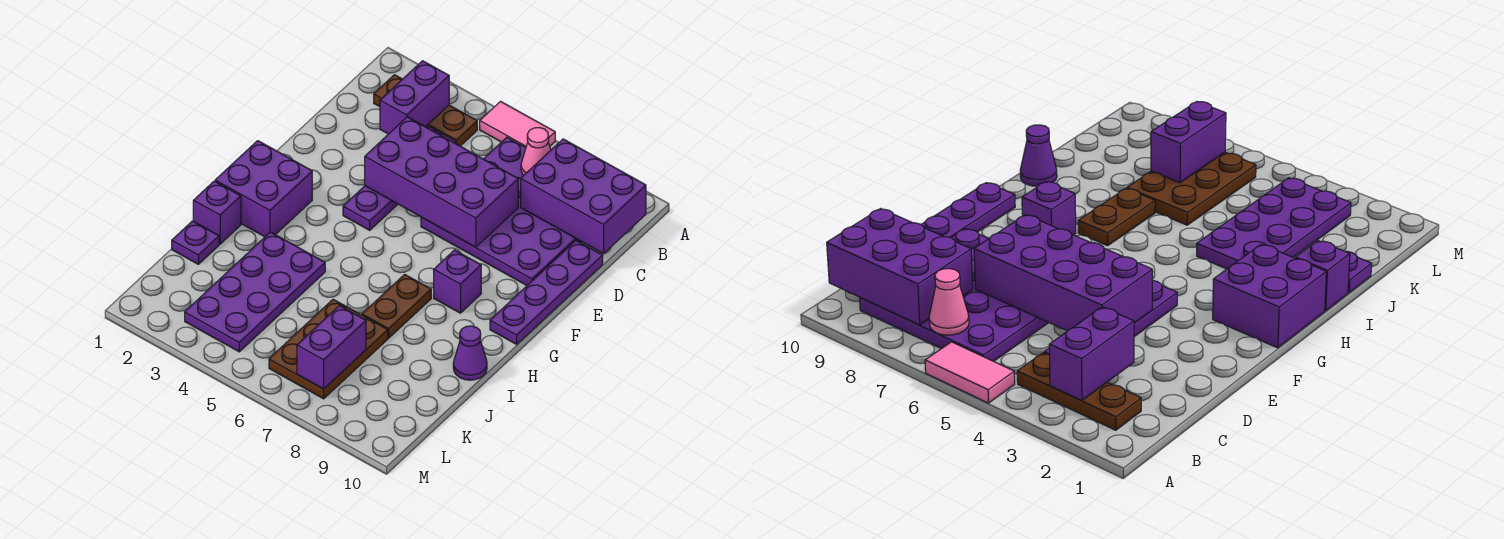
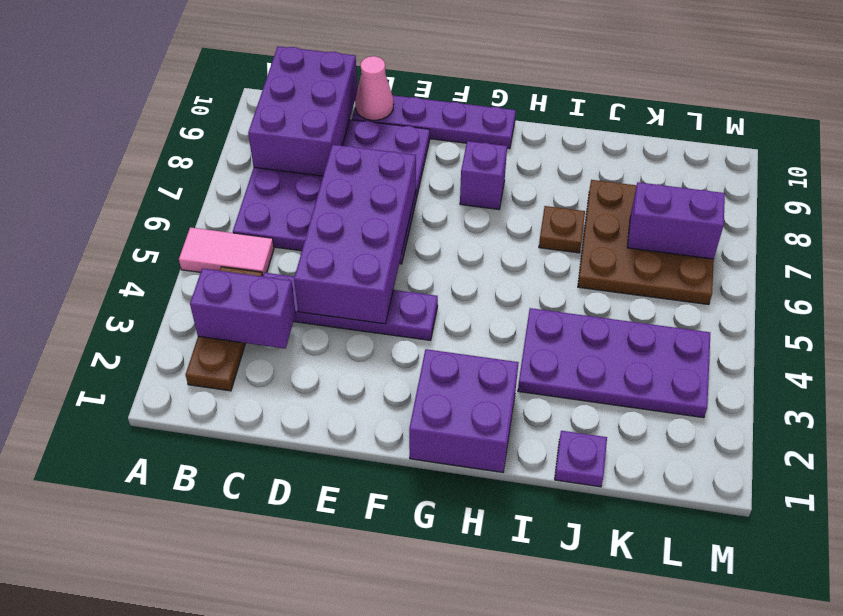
pink 1x2 tile [480,101,555,148] -> pink 1x2 tile turned to [179,227,274,275]
pink 1x1 cone [521,127,551,176] -> pink 1x1 cone moved to [355,56,394,120]
brown 1x2 plate [362,274,431,338] -> brown 1x1 plate [539,206,585,253]
purple 1x1 brick [193,181,241,244] -> none
purple 1x1 cone [453,326,487,380] -> none
brown 2x3 plate [269,299,388,399] -> brown 3x3 plate [578,180,714,305]

